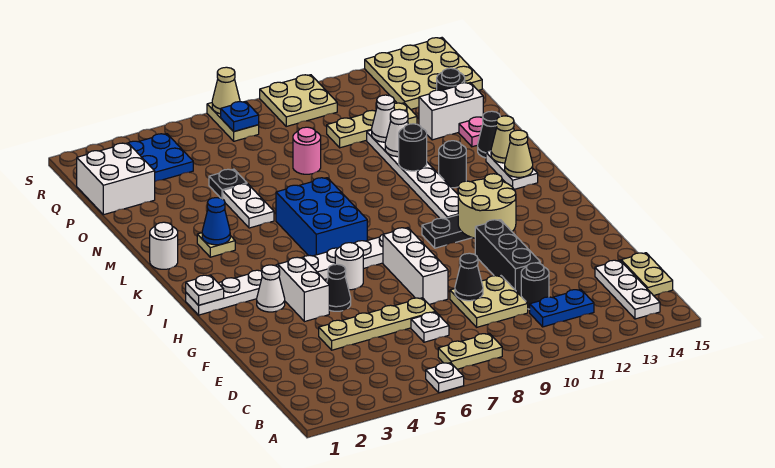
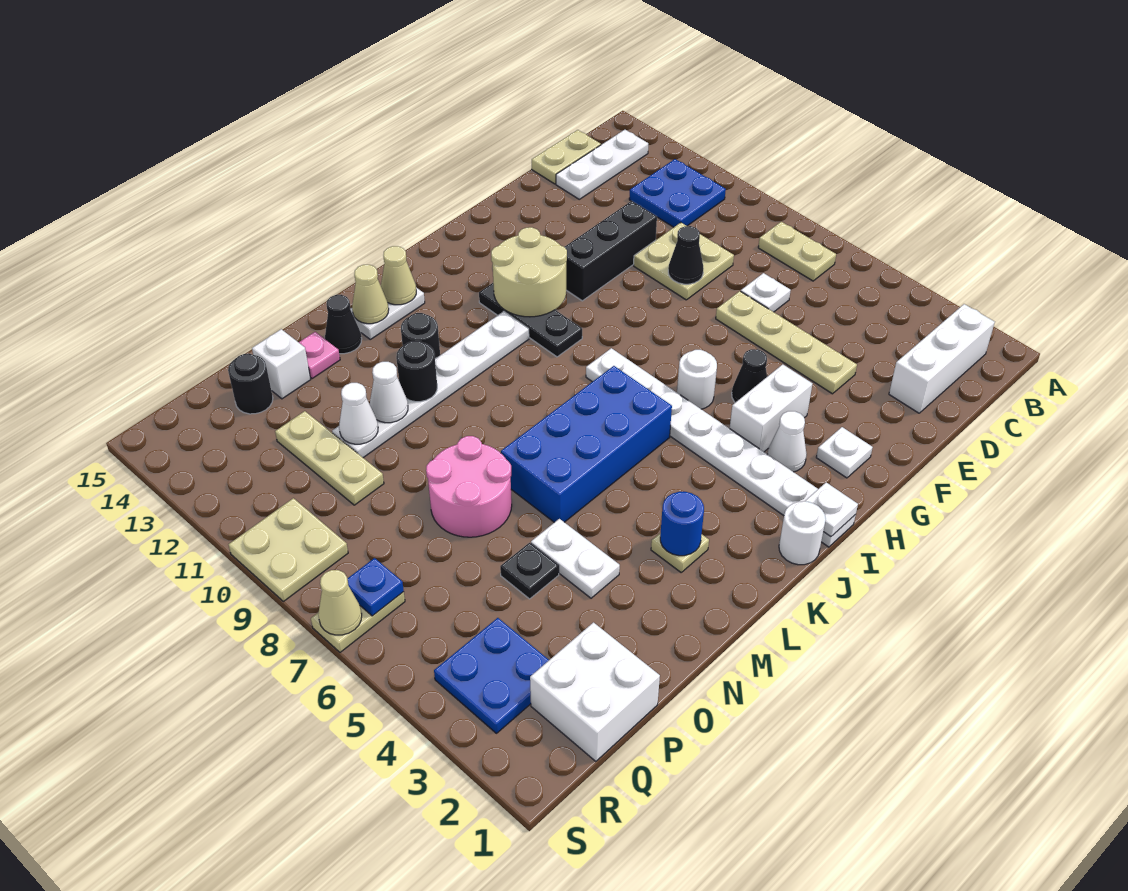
white 1x1 plate [426,363,464,393] -> white 1x1 plate moved to [816,427,873,478]
blue 1x2 plate [530,289,594,327] -> blue 2x2 plate [629,159,726,227]
black 1x1 round brick [521,263,549,309] -> none
white 1x3 brick [383,228,448,304] -> white 1x3 brick moved to [889,304,995,413]
blue 2x3 brick [276,178,367,256] -> blue 2x4 brick [501,366,672,522]
white 1x1 round brick [150,222,178,269] -> white 1x1 round brick moved to [779,501,826,565]
blue 1x1 cone [202,198,230,245] -> blue 1x1 round brick [660,492,704,556]
white 1x2 plate [223,184,274,228] -> white 1x2 plate turned to [531,519,620,598]
pink 1x1 round brick [293,127,321,174] -> pink 2x2 round brick [426,436,512,537]
white 1x2 brick [419,83,483,140] -> white 1x1 brick [252,329,311,399]
tan 3x3 plate [365,38,482,109] -> none

